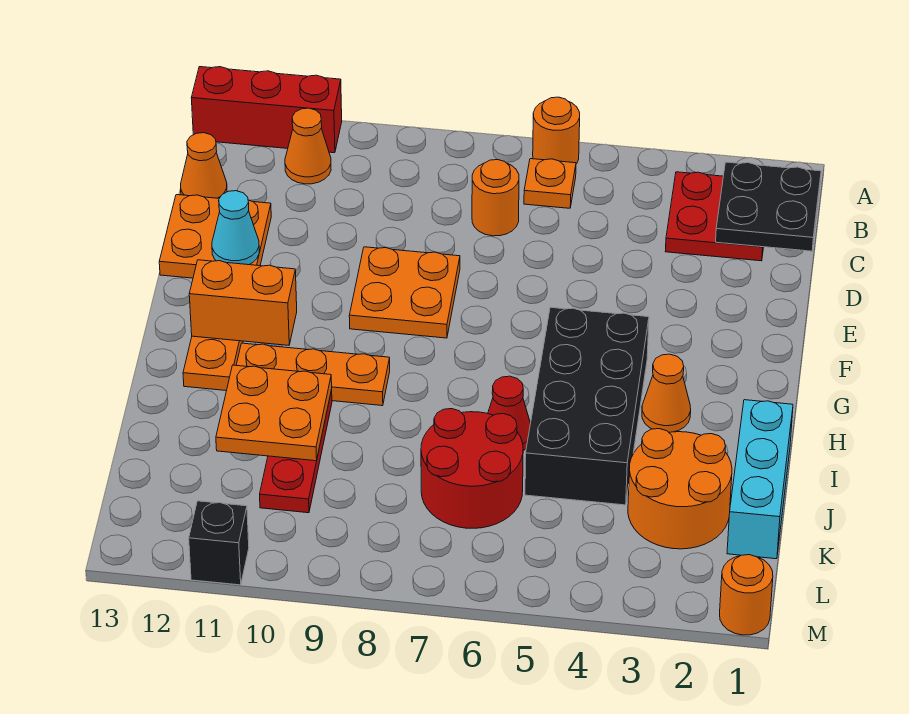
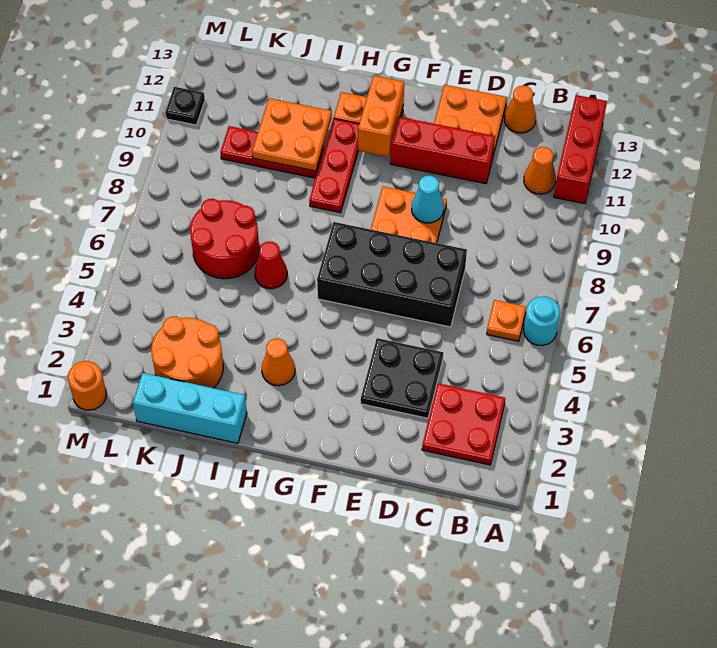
orange 1x1 round brick [533,97,580,164] -> cyan 1x1 round brick [524,297,560,346]
black 2x2 plate [716,162,821,251] -> black 2x2 plate moved to [361,338,444,418]
orange 1x1 round brick [472,160,519,236] -> none
none -> red 1x3 brick [390,117,495,184]
cyan 1x1 cone [212,191,259,265] -> cyan 1x1 cone moved to [412,176,444,223]
black 2x4 brick [525,307,649,505] -> black 2x4 brick moved to [317,222,467,327]
orange 1x3 plate [236,343,390,406] -> red 1x3 plate [309,119,359,213]
black 1x1 brick [189,501,249,585] -> black 1x1 plate [165,87,205,125]

